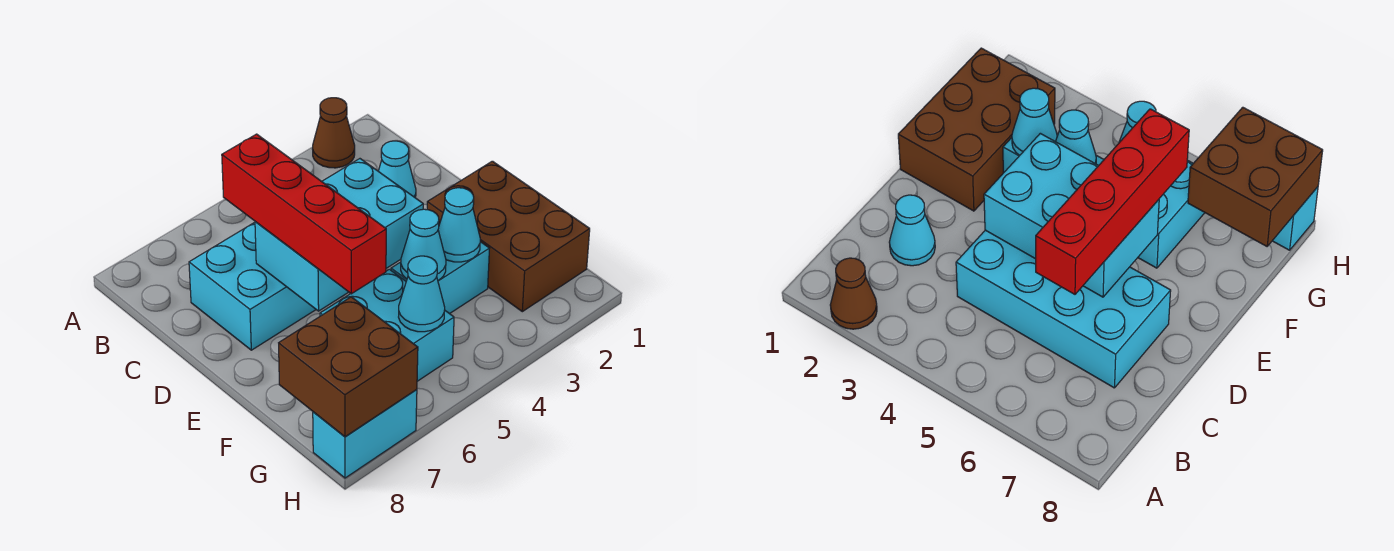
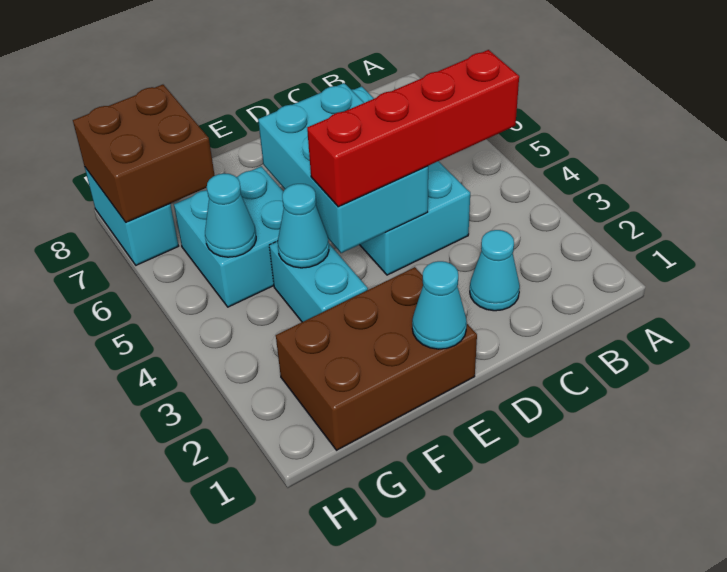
brown 1x1 cone [313,98,355,168] -> none
red 1x4 brick [222,134,386,294] -> red 1x4 brick moved to [307,50,519,207]
cyan 1x1 cone [438,188,480,262] -> cyan 1x1 cone moved to [412,261,467,349]

